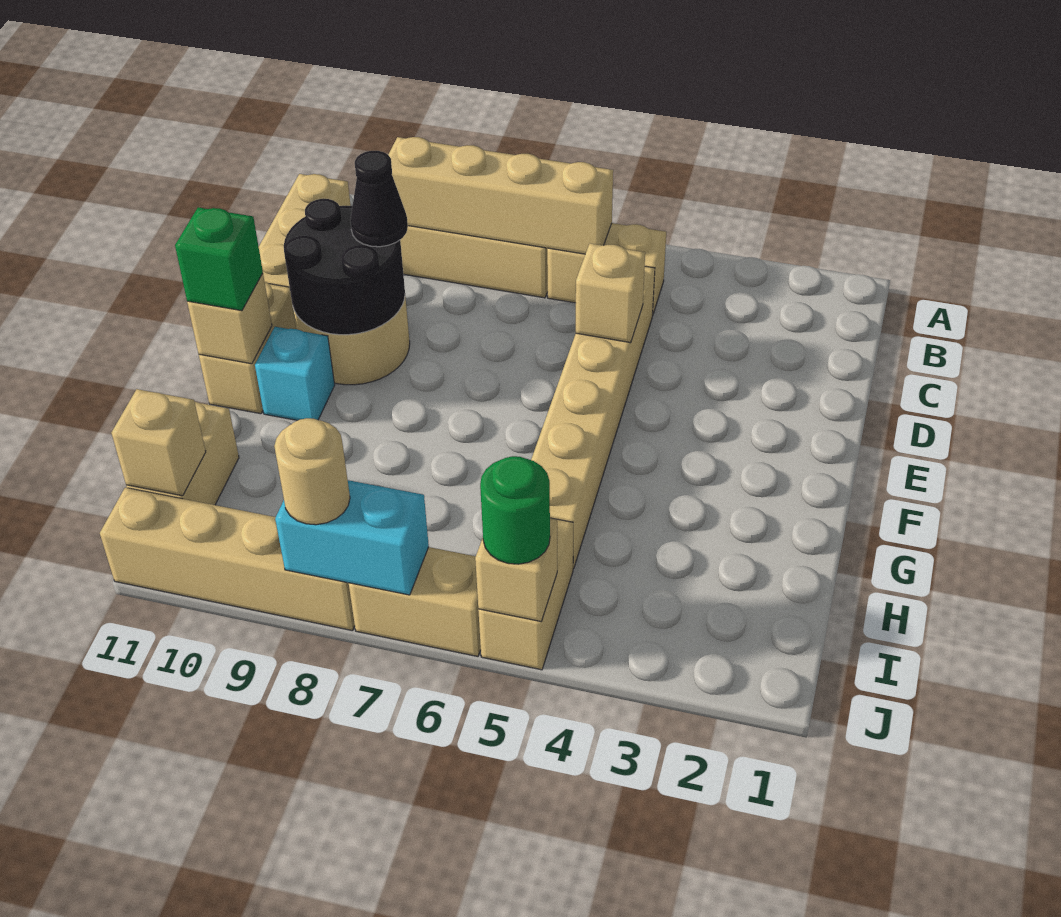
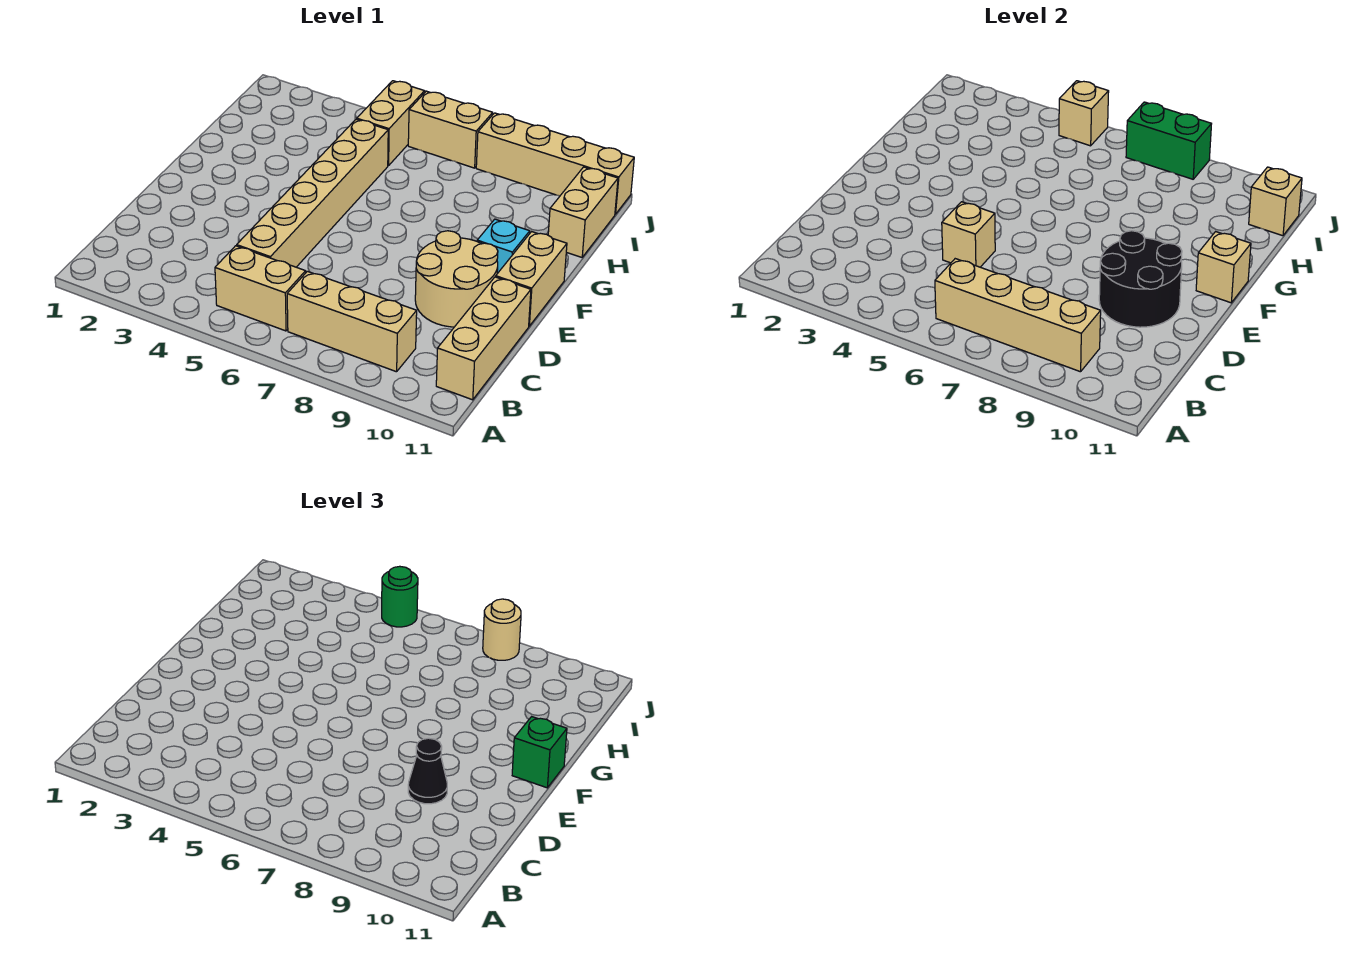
cyan 1x2 brick [275,480,429,595] -> green 1x2 brick [1126,102,1211,179]

